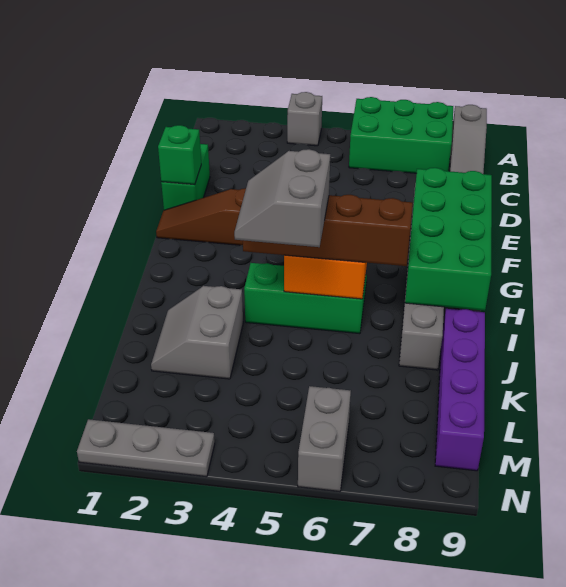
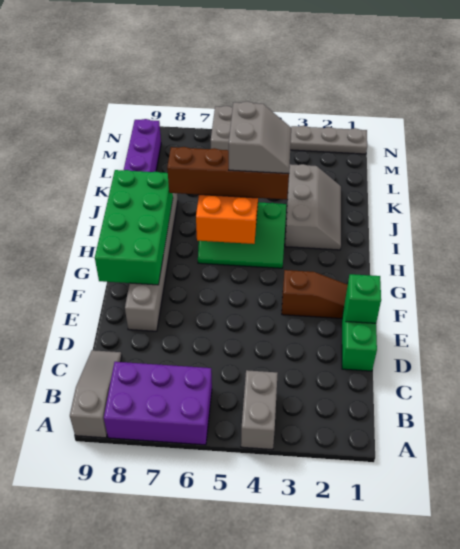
grey 1x1 brick [287,92,322,146] -> grey 1x2 brick [241,370,278,450]
green 2x3 brick [349,97,453,173] -> purple 2x3 brick [104,362,212,445]
grey 2x2 slope [151,286,243,379] -> grey 2x3 slope [285,164,341,250]

